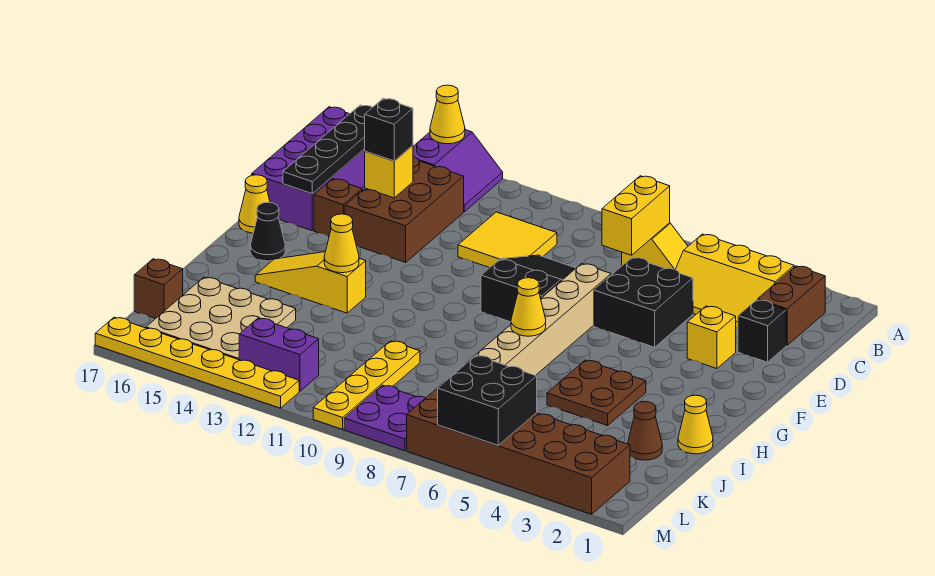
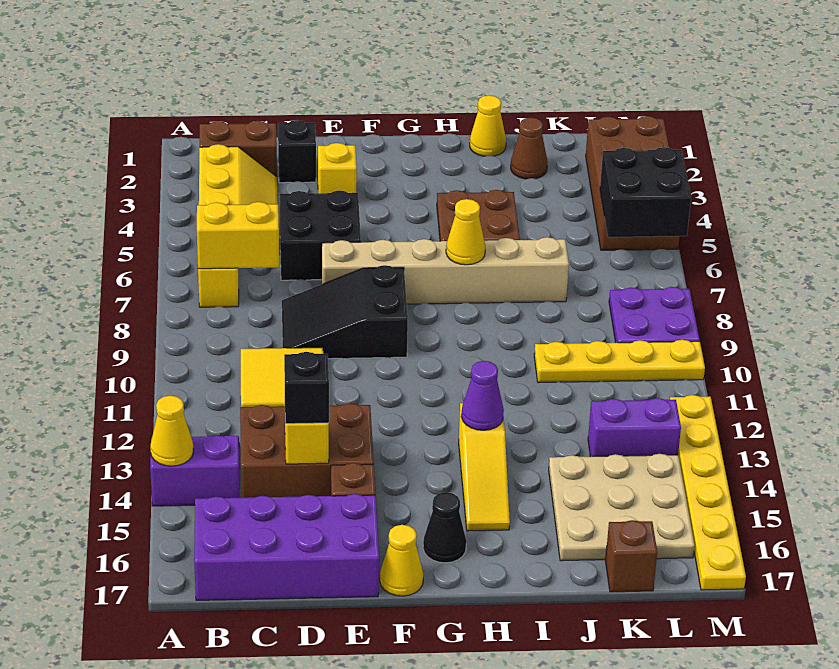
black 1x4 plate [283,105,373,194] -> none
yellow 1x1 cone [324,214,359,273] -> purple 1x1 cone [461,361,504,430]
brown 2x6 brick [407,384,630,514] -> brown 2x4 brick [586,116,680,250]
purple 1x2 brick [239,318,319,391] -> purple 1x2 brick turned to [588,398,681,457]

